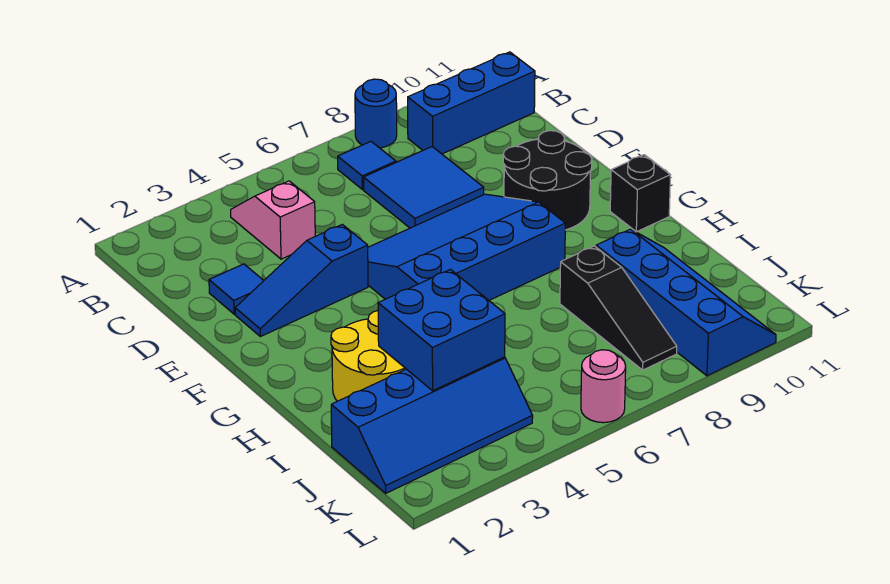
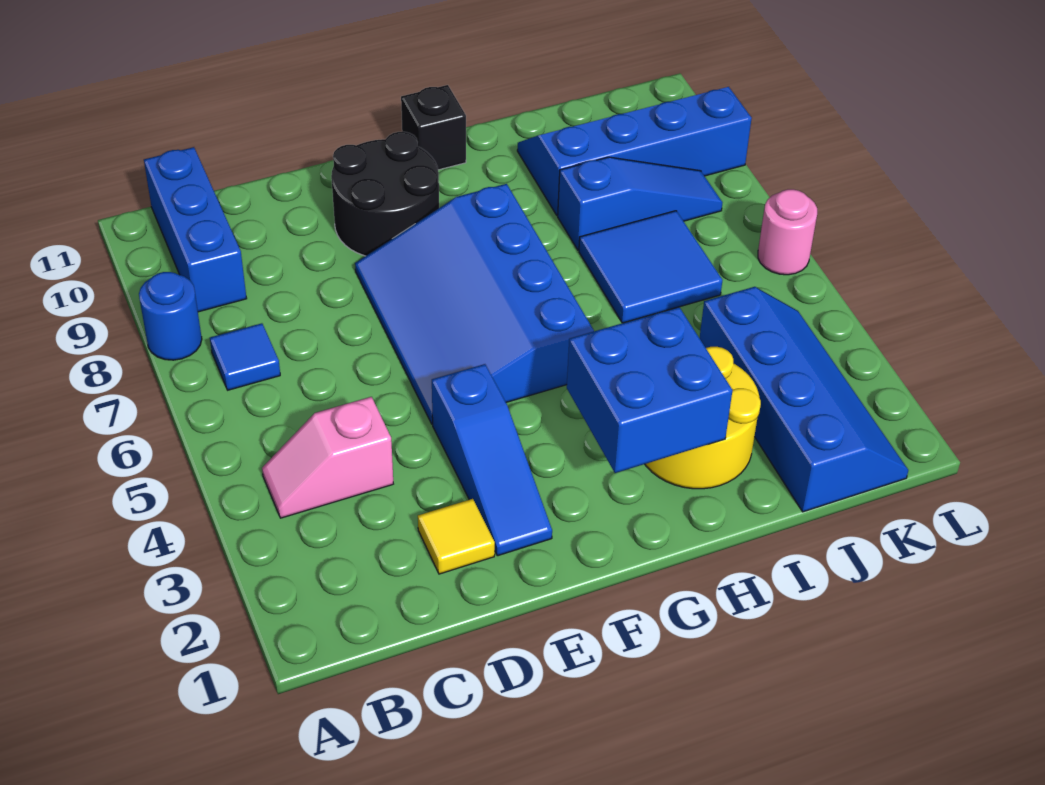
blue 2x2 tile [364,147,484,228] -> blue 2x2 tile moved to [579,211,722,323]
blue 1x1 tile [209,264,264,314] -> yellow 1x1 tile [418,499,495,574]
blue 2x2 brick [378,270,505,391] -> blue 2x2 brick moved to [567,307,732,473]
black 1x3 slope [560,246,677,370] -> blue 1x3 slope [558,157,723,250]

